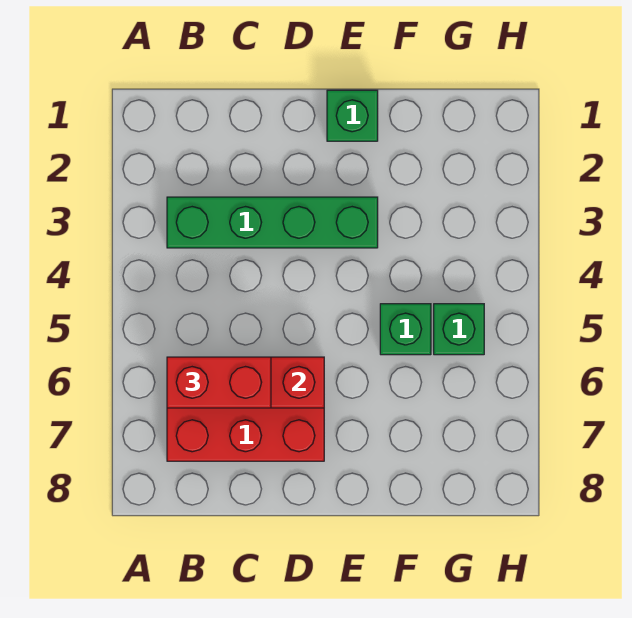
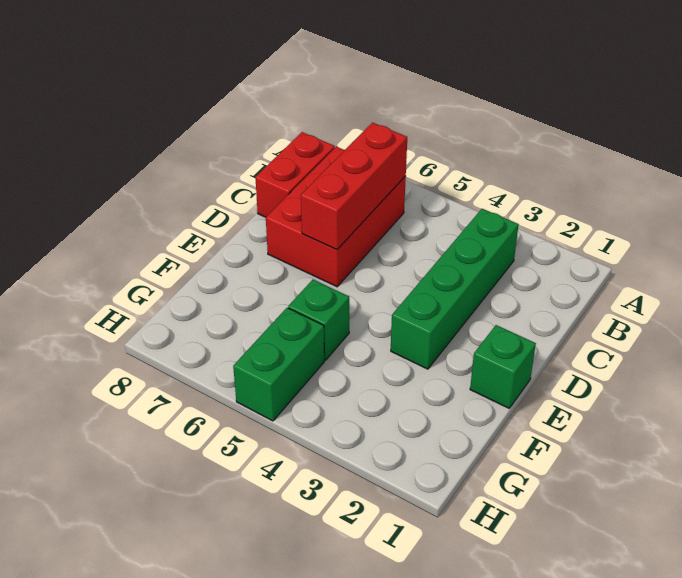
red 1x2 brick [167,357,271,408] -> red 1x2 brick moved to [255,132,335,217]
green 1x1 brick [434,304,484,355] -> green 1x2 brick [233,308,324,421]

